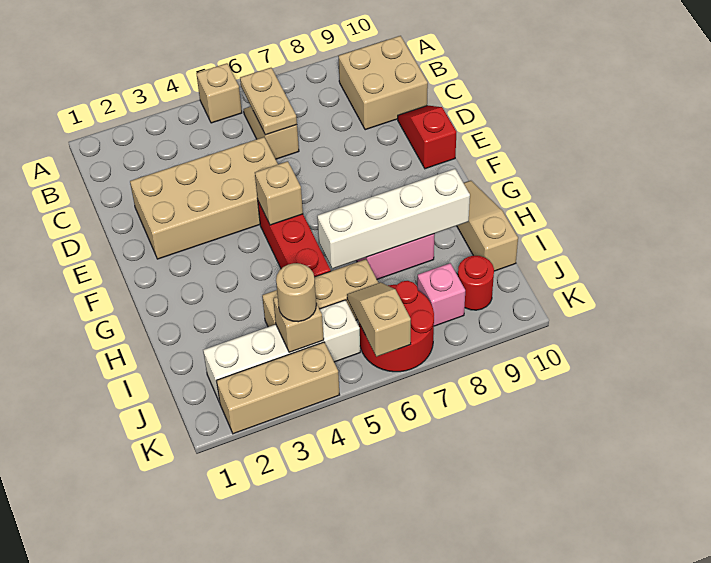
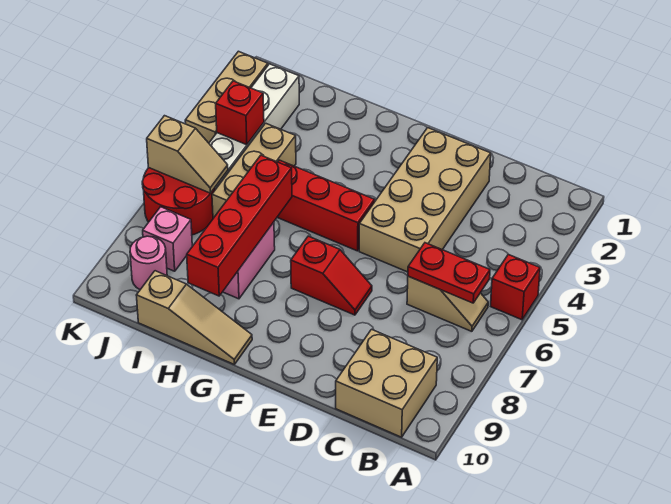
tan 1x1 brick [196,63,242,123] -> red 1x1 brick [491,254,540,320]
tan 1x2 plate [240,68,297,135] -> red 1x2 plate [408,243,490,303]
red 1x2 slope [398,106,456,169] -> red 1x2 slope moved to [291,236,372,315]
tan 1x1 brick [255,161,303,225] -> none
white 1x4 brick [317,169,470,269] -> red 1x4 brick [187,155,292,296]
tan 1x1 brick [273,297,324,352] -> red 1x1 brick [216,81,264,145]
tan 1x1 round brick [276,263,316,322] -> none
red 1x1 round brick [458,256,494,310] -> pink 1x1 round brick [130,236,167,290]

